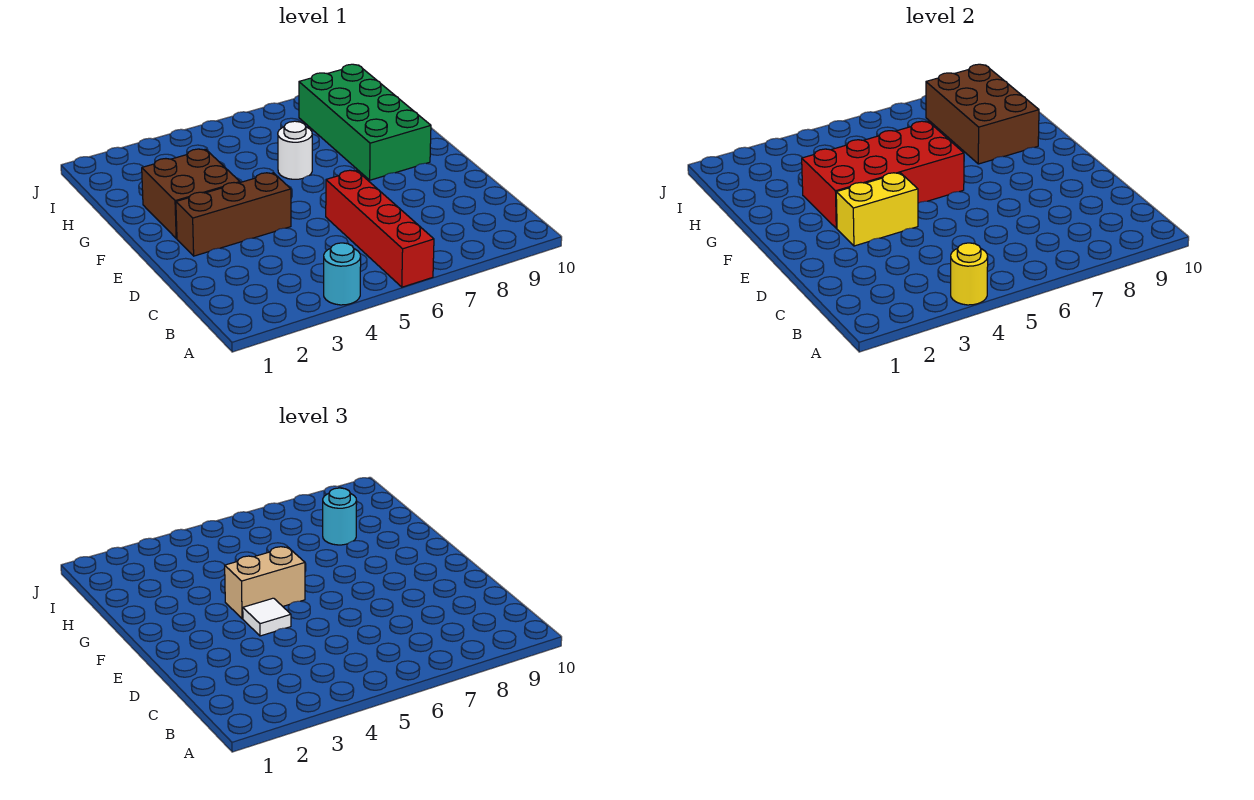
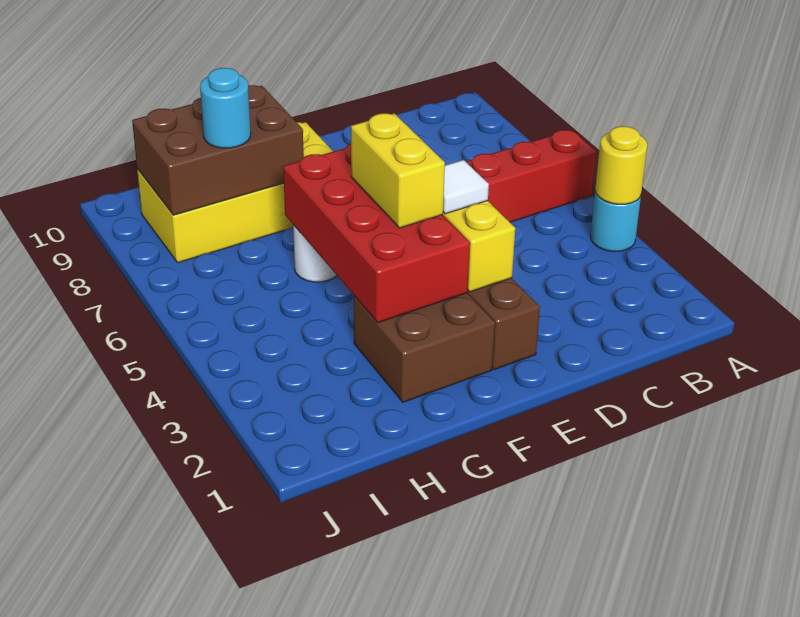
tan 1x2 brick [225,547,305,619] -> yellow 1x2 brick [351,113,445,228]
green 2x4 brick [299,64,431,180] -> yellow 2x4 brick [137,122,333,263]

